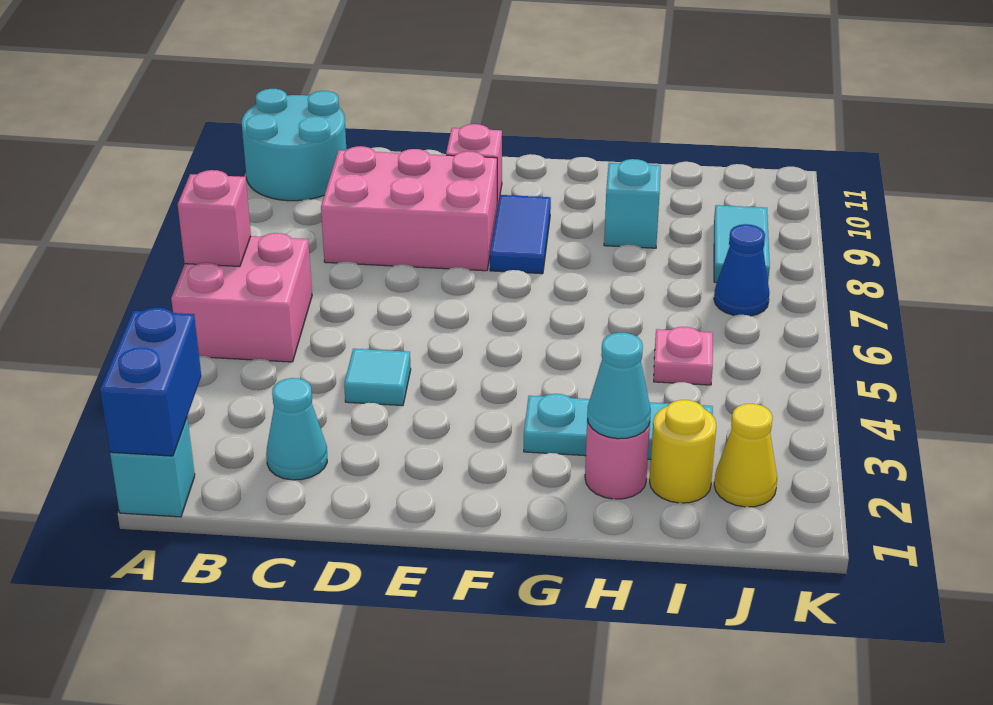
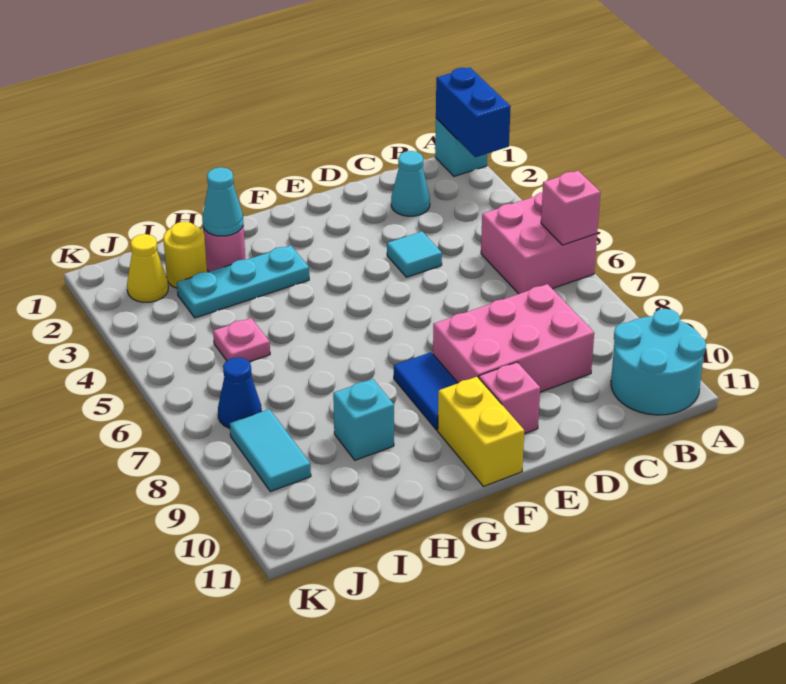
none -> yellow 1x2 brick [438,377,524,487]

